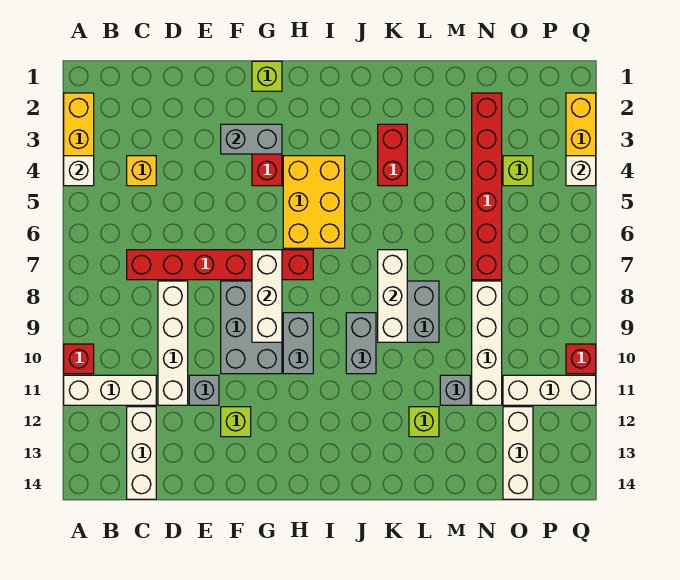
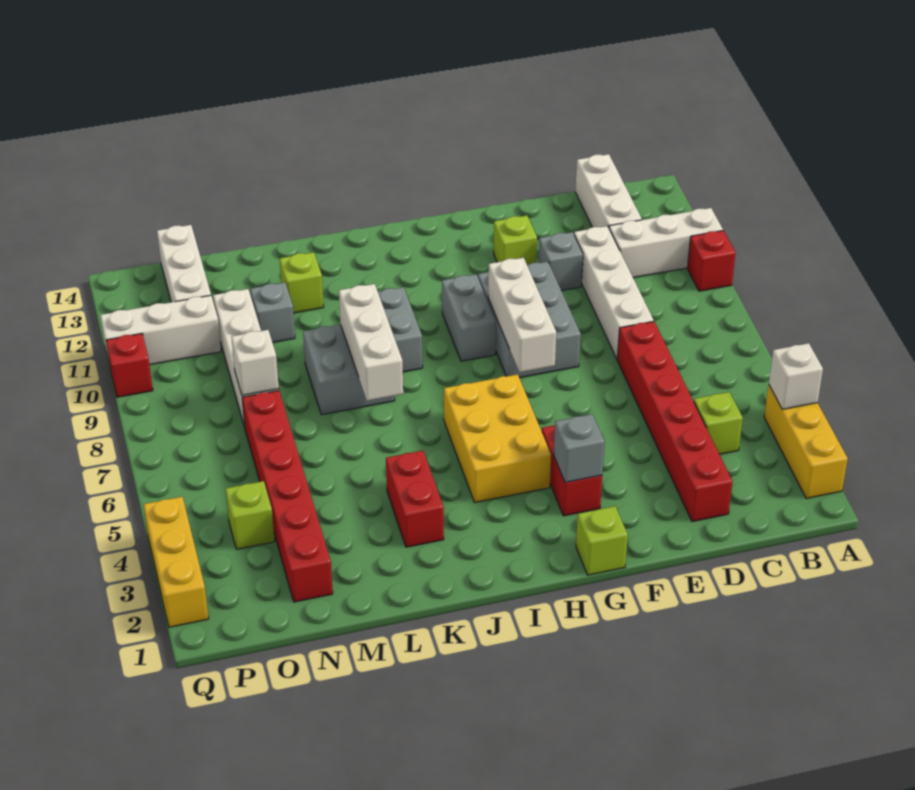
yellow 1x1 brick [127,156,156,186] -> lime 1x1 brick [694,392,743,454]
red 1x6 brick [127,250,313,280] -> red 1x6 brick turned to [617,321,732,522]
grey 1x2 brick [221,124,282,154] -> grey 1x1 brick [554,414,605,482]
white 1x1 brick [566,156,596,186] -> white 1x1 brick moved to [232,330,279,395]

